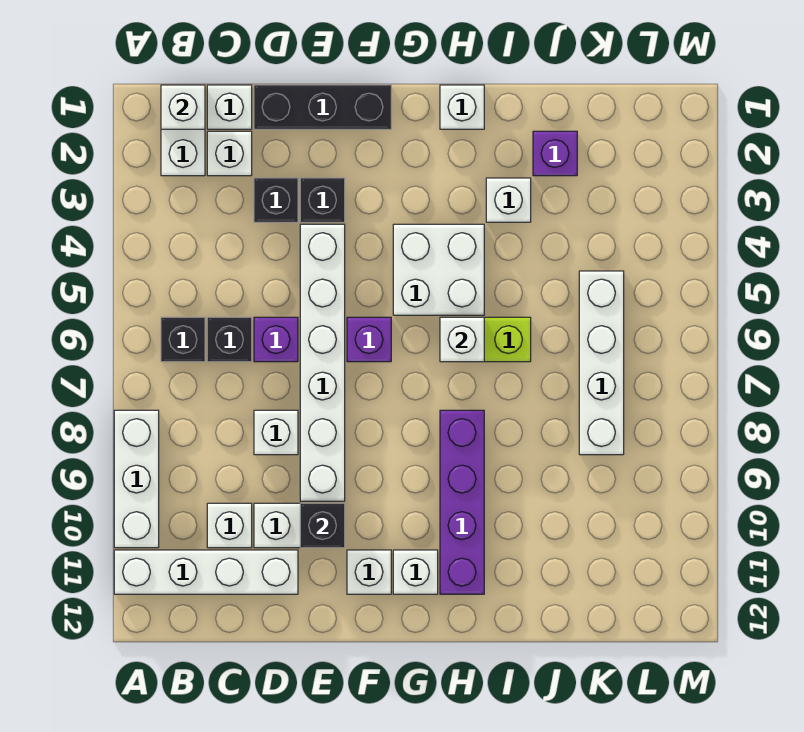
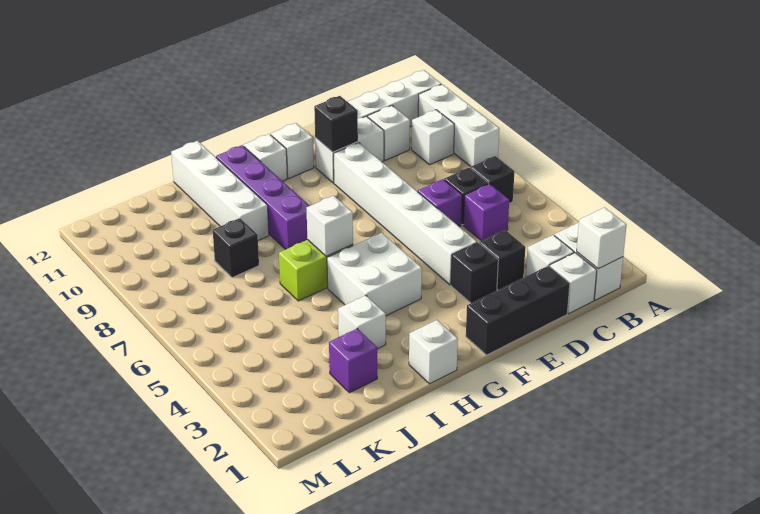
white 1x1 brick [254,410,298,455] -> white 1x1 brick moved to [412,110,454,165]
purple 1x1 brick [347,317,391,362] -> purple 1x1 brick moved to [463,184,509,241]
none -> black 1x1 brick [213,218,259,278]
white 1x4 brick [579,271,624,455] -> white 1x4 brick moved to [171,141,269,240]

